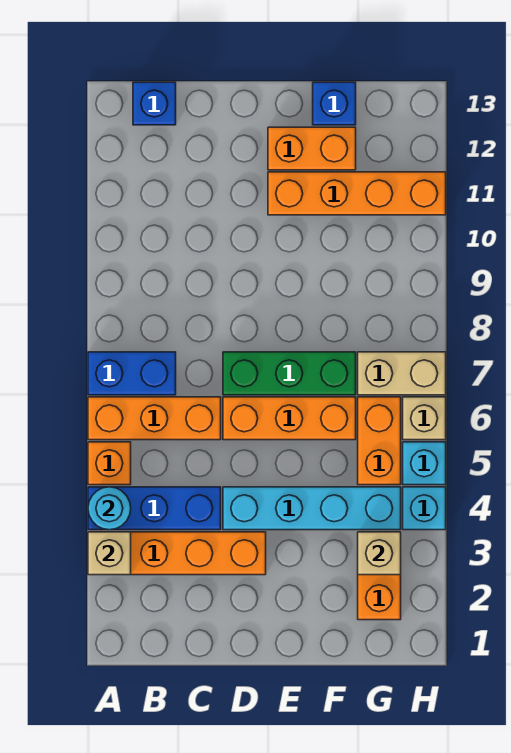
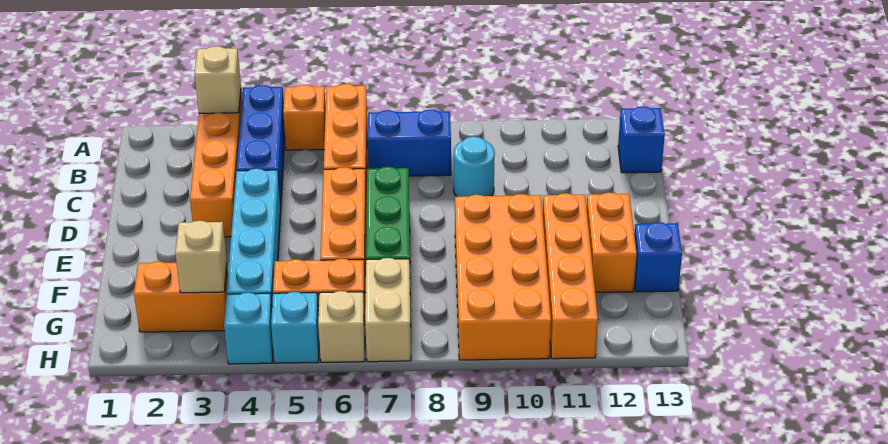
cyan 1x1 round brick [88,487,131,530] -> cyan 1x1 round brick moved to [454,137,495,197]
blue 1x2 brick [88,352,176,395] -> blue 1x2 brick turned to [367,110,451,176]
none -> orange 2x4 brick [455,194,551,360]

